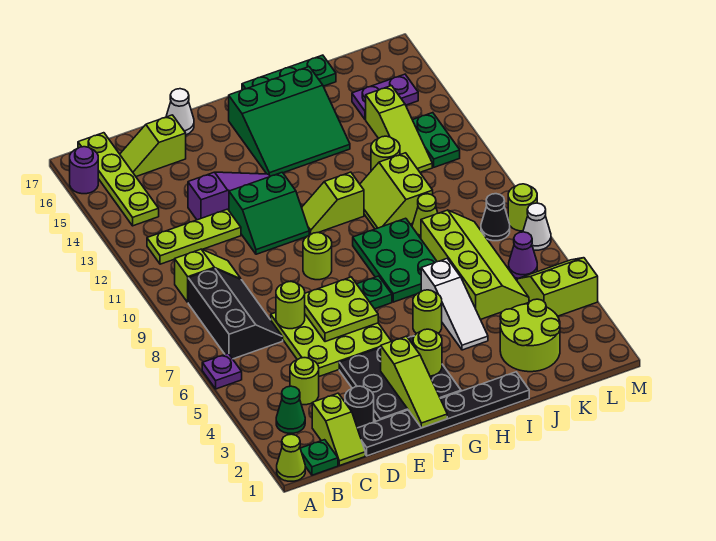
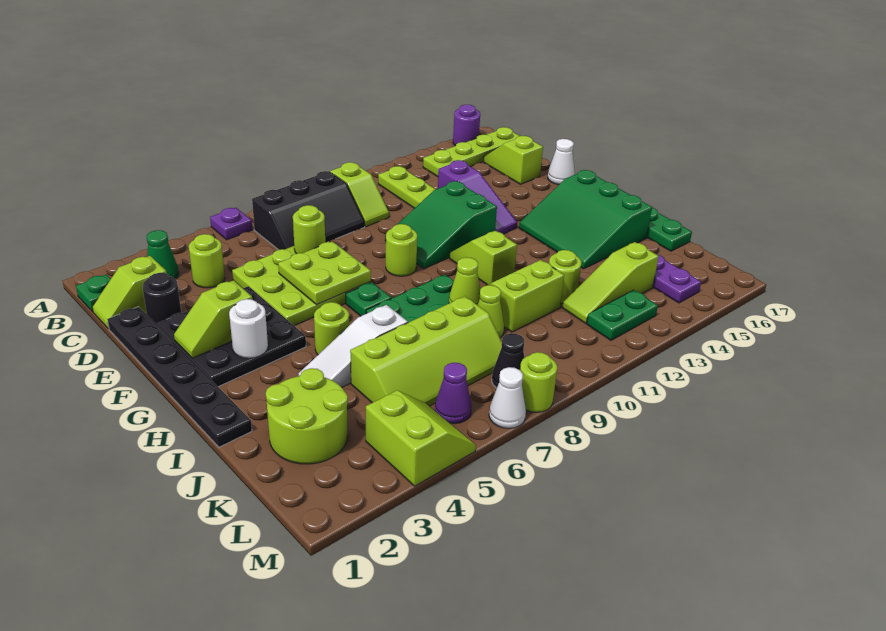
lime 1x1 cone [277,434,305,481] -> lime 1x1 cone moved to [449,257,480,305]
green 2x2 slope [229,172,309,254] -> green 2x3 slope [385,181,497,269]
lime 1x3 slope [381,336,447,428] -> lime 1x2 slope [174,280,252,358]
lime 1x1 round brick [413,329,442,376] -> white 1x1 round brick [229,299,268,358]

